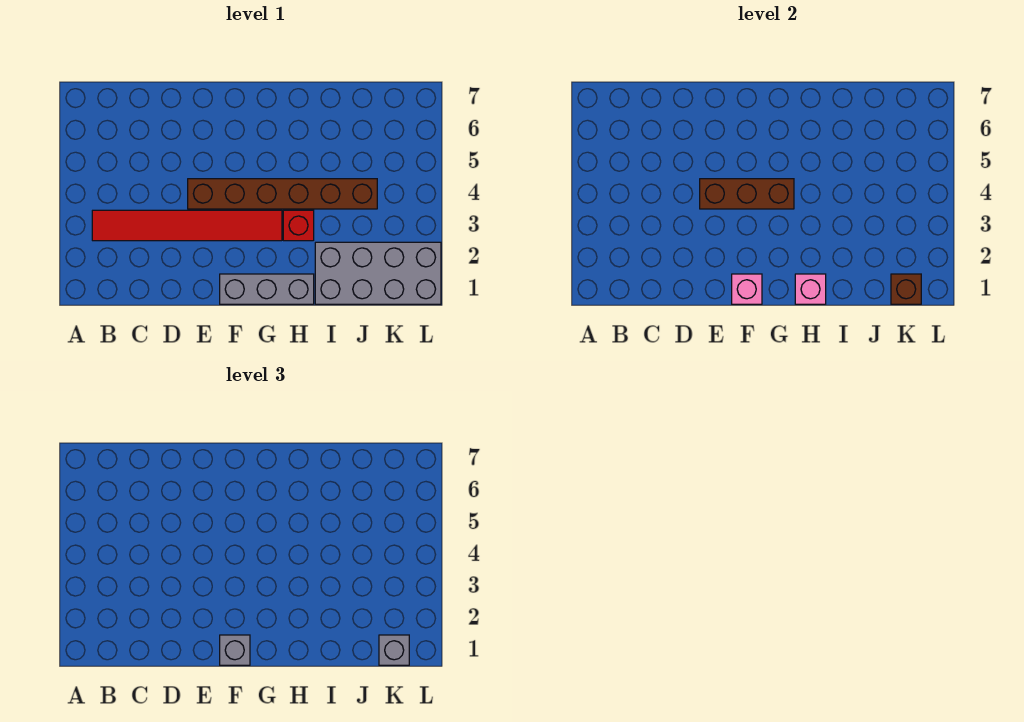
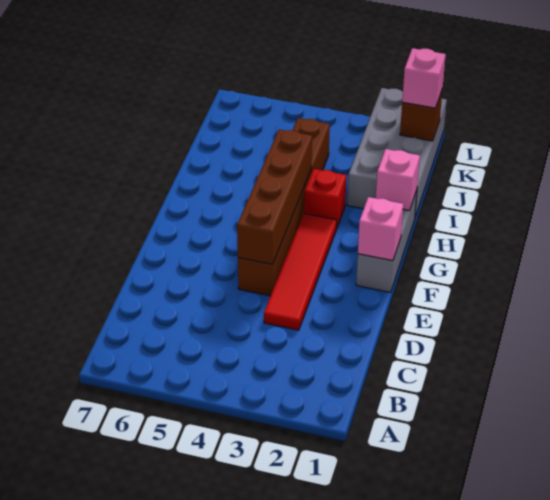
red 1x6 tile [92,210,282,241] -> red 1x4 tile [264,214,337,330]
brown 1x3 brick [700,179,794,209] -> brown 1x4 brick [237,129,312,264]
grey 1x1 brick [220,635,250,665] -> none
grey 1x1 brick [379,635,409,665] -> pink 1x1 brick [402,48,446,108]

